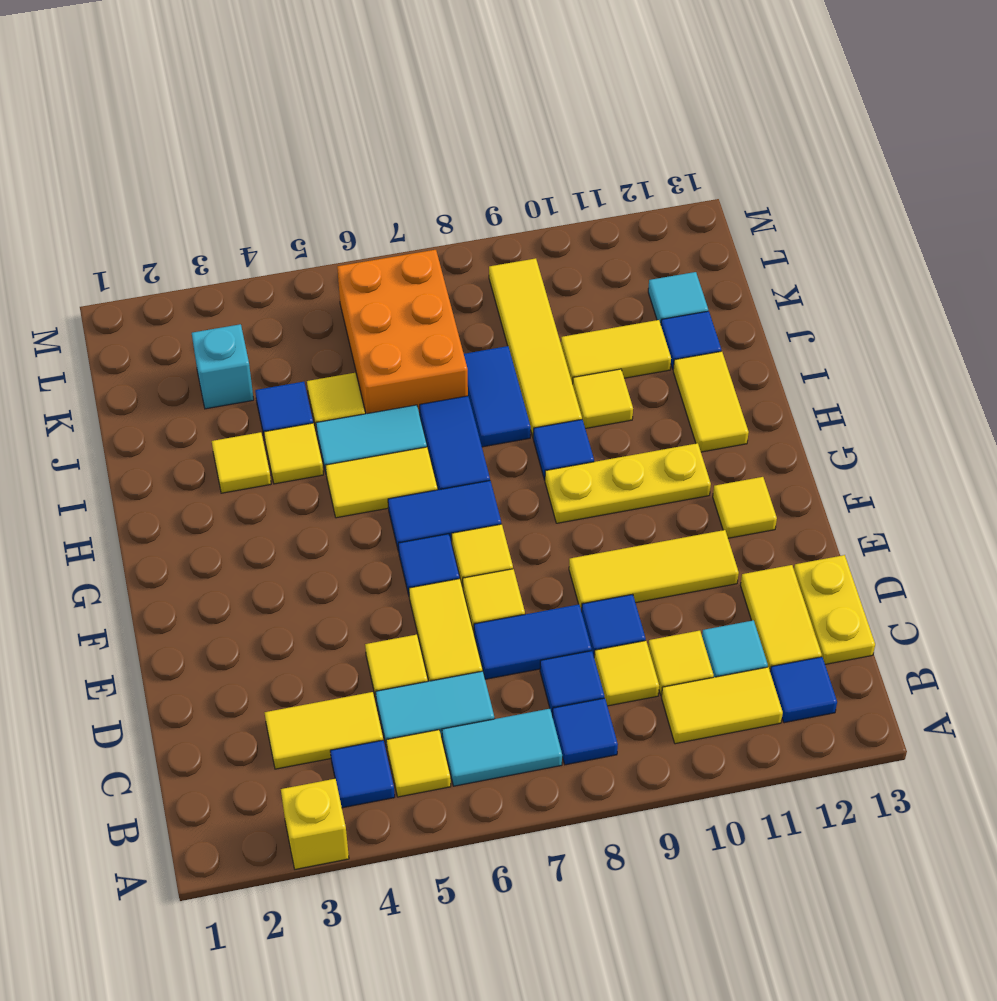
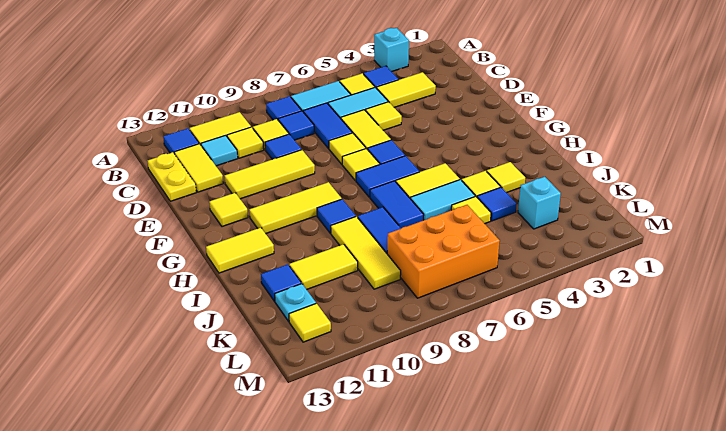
yellow 1x1 brick [281,779,349,869] -> cyan 1x1 brick [374,28,409,72]
blue 1x2 tile [474,604,592,679] -> blue 1x2 tile turned to [303,103,352,149]
yellow 1x3 plate [545,443,711,523] -> yellow 1x3 tile [249,182,342,234]
yellow 1x2 tile [673,351,749,452] -> yellow 1x2 tile turned to [206,228,274,273]
yellow 1x4 tile [489,258,582,437] -> yellow 1x3 tile [331,217,401,289]
yellow 1x1 tile [573,369,633,429] -> yellow 1x1 tile moved to [289,303,331,342]
orange 2x3 brick [337,250,468,414] -> orange 2x3 brick turned to [387,205,500,298]
cyan 1x1 tile [648,272,708,324] -> cyan 1x1 plate [275,284,316,321]

